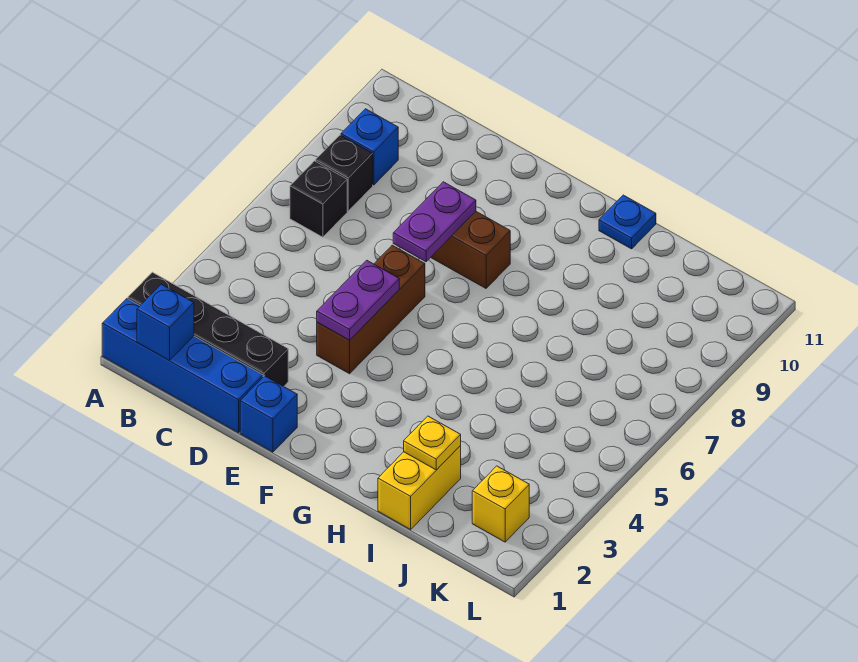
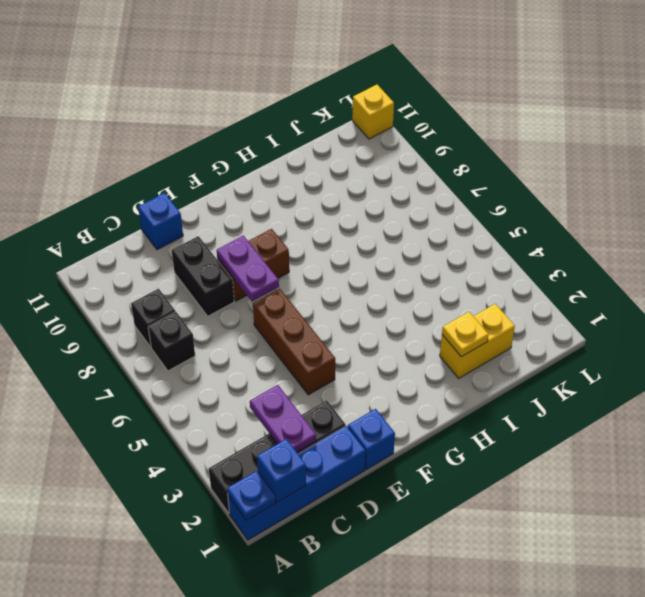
blue 1x1 brick [341,109,398,185] -> blue 1x1 brick moved to [138,193,183,250]
none -> black 1x2 brick [172,236,234,316]
purple 1x2 plate [317,260,399,340] -> purple 1x2 plate moved to [250,385,316,452]
blue 1x1 plate [599,195,656,249] -> blue 1x1 plate moved to [227,471,276,520]
yellow 1x2 brick [378,446,461,529] -> yellow 1x2 brick turned to [440,304,515,378]
yellow 1x1 brick [472,466,529,542] -> yellow 1x1 brick moved to [352,85,394,139]

